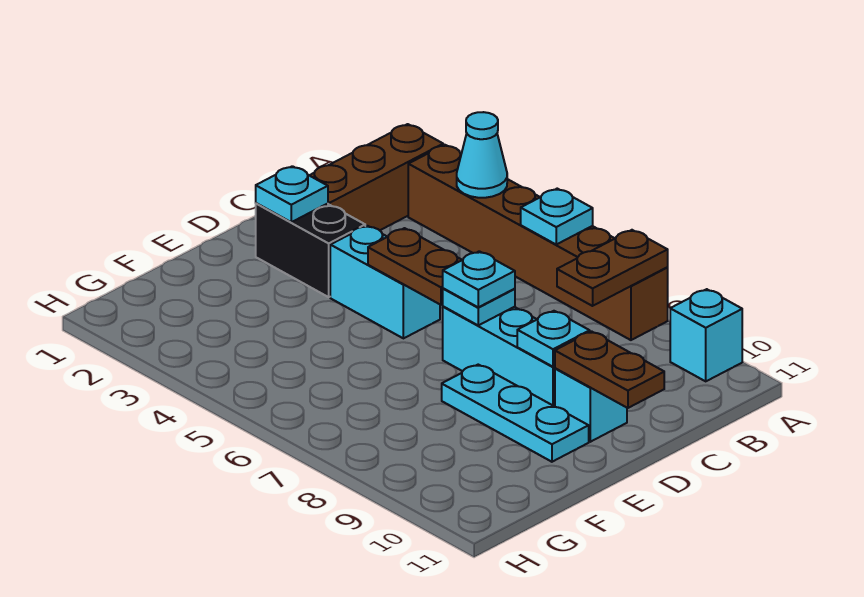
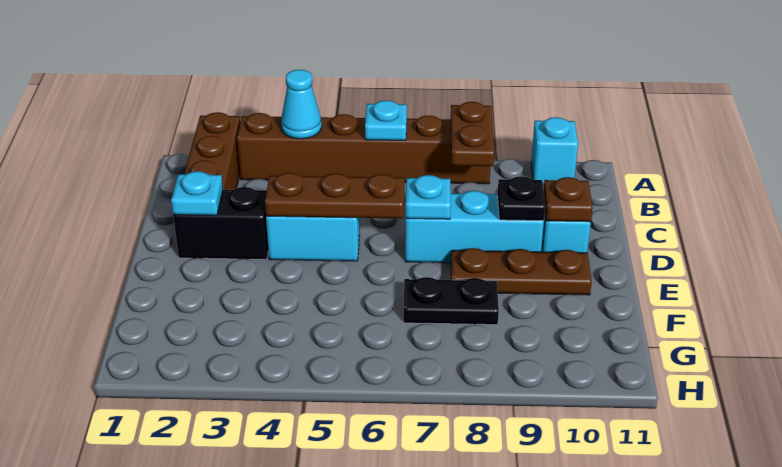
brown 1x2 plate [368,228,462,305] -> brown 1x3 plate [265,173,404,218]
cyan 1x1 plate [443,251,515,307] -> none
cyan 1x1 plate [517,311,590,367] -> black 1x1 plate [498,176,545,221]
brown 1x2 plate [555,331,664,408] -> brown 1x1 plate [543,177,593,222]
cyan 1x3 plate [442,365,589,462] -> brown 1x3 plate [451,248,592,295]
none -> black 1x2 plate [403,277,499,325]

